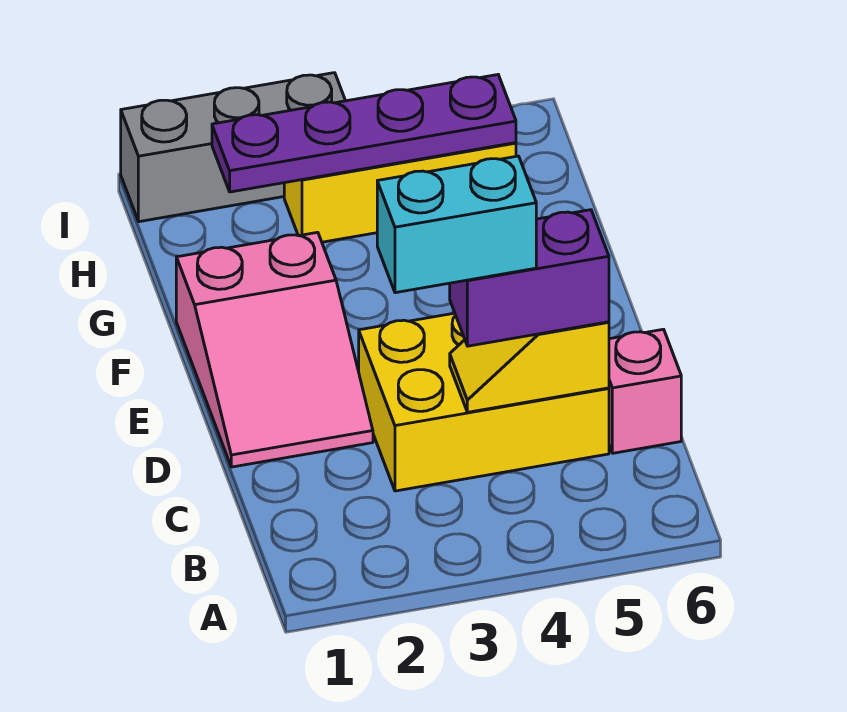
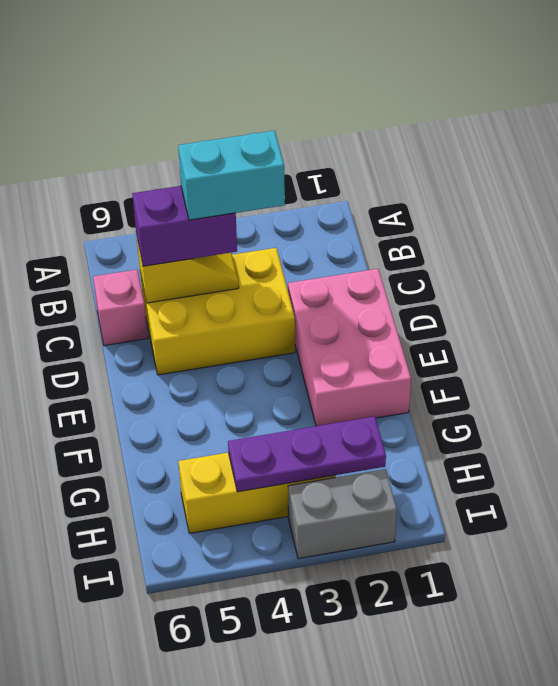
pink 2x3 slope [176,232,373,467] -> pink 2x3 brick [288,269,411,426]
purple 1x4 plate [212,75,516,192] -> purple 1x3 plate [228,417,386,492]
grey 1x3 brick [121,73,345,222] -> grey 1x2 brick [288,469,397,559]

